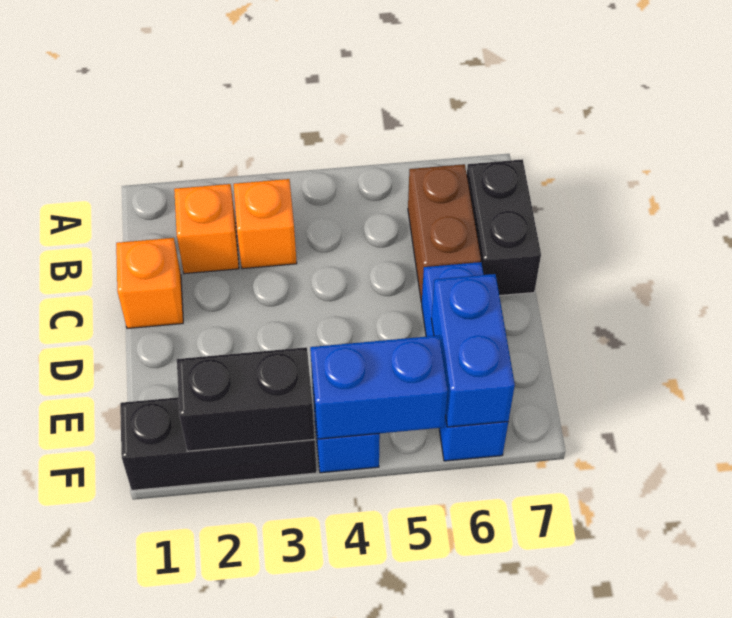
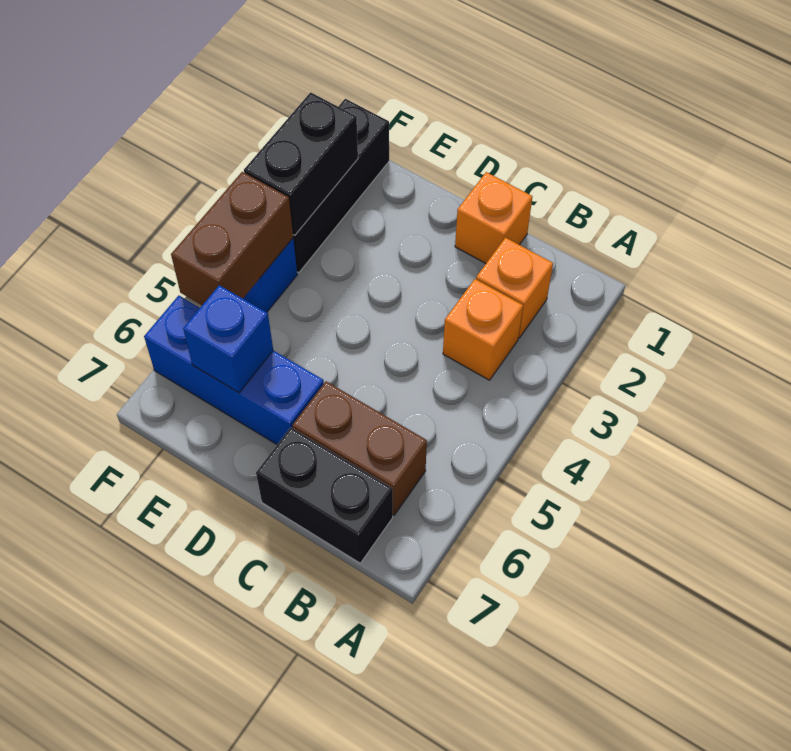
blue 1x2 brick [431,274,515,427] -> blue 1x1 brick [183,285,273,393]
blue 1x2 brick [310,335,448,439] -> brown 1x2 brick [171,172,293,305]

